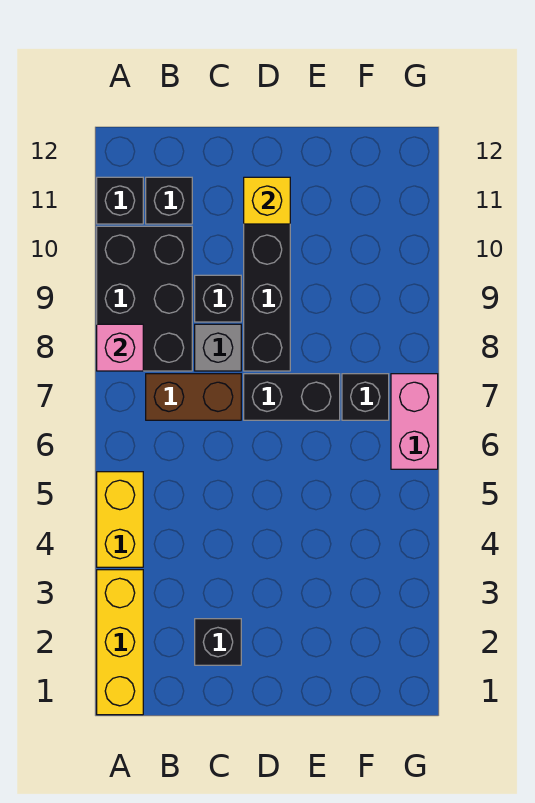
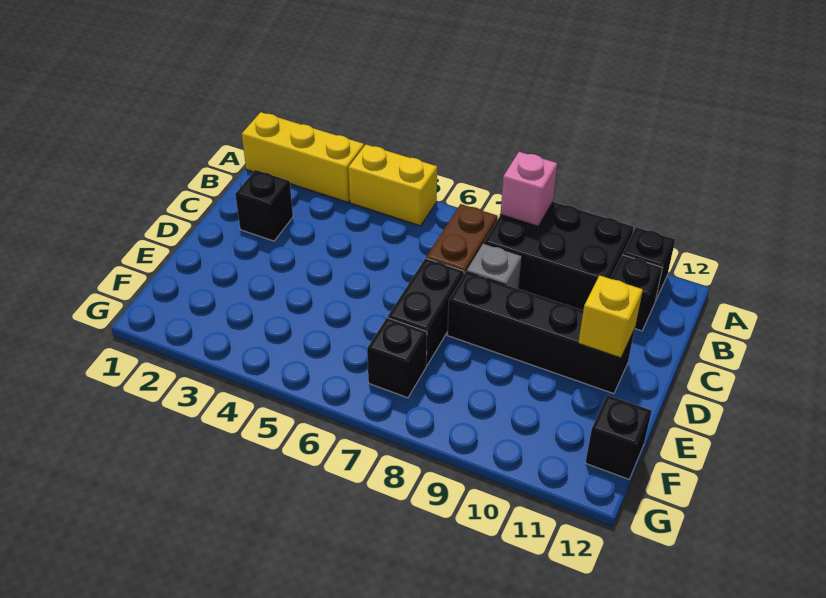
black 1x1 brick [195,275,241,322] -> black 1x1 brick moved to [585,395,652,479]
pink 1x2 brick [391,374,438,469] -> none

